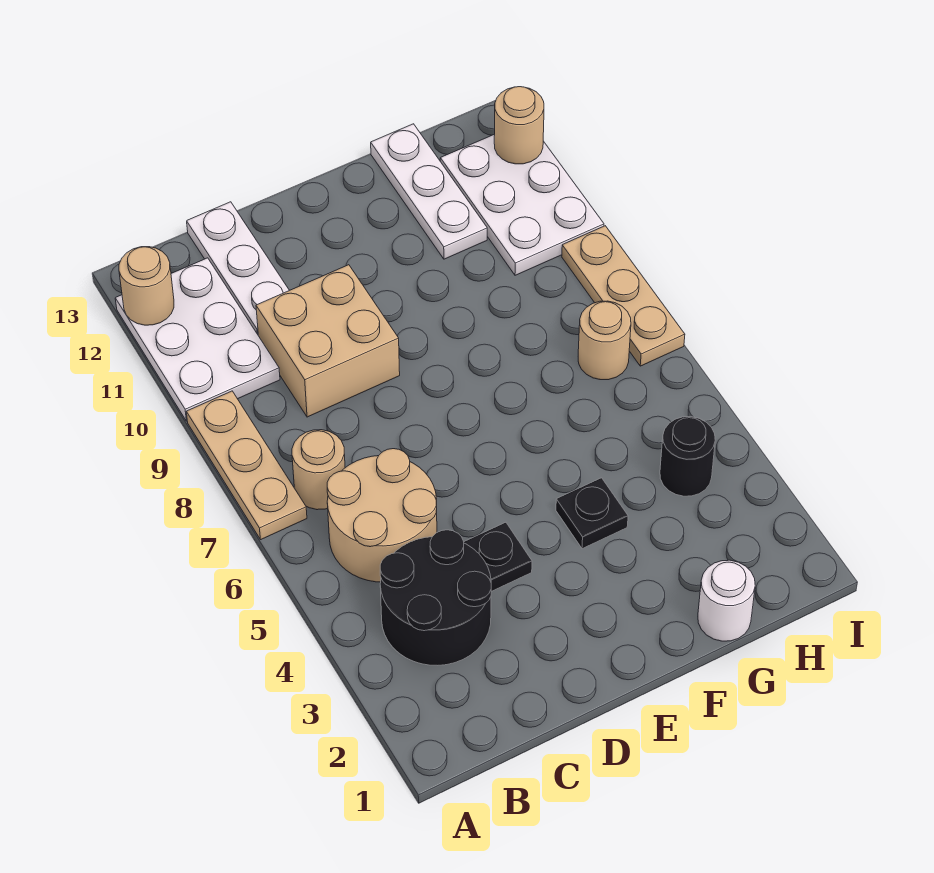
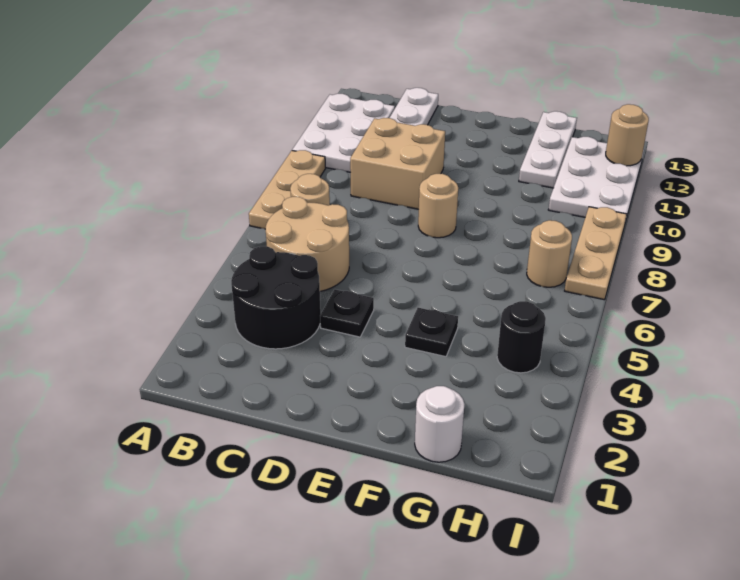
tan 1x1 round brick [119,247,174,325] -> tan 1x1 round brick moved to [418,174,458,238]

